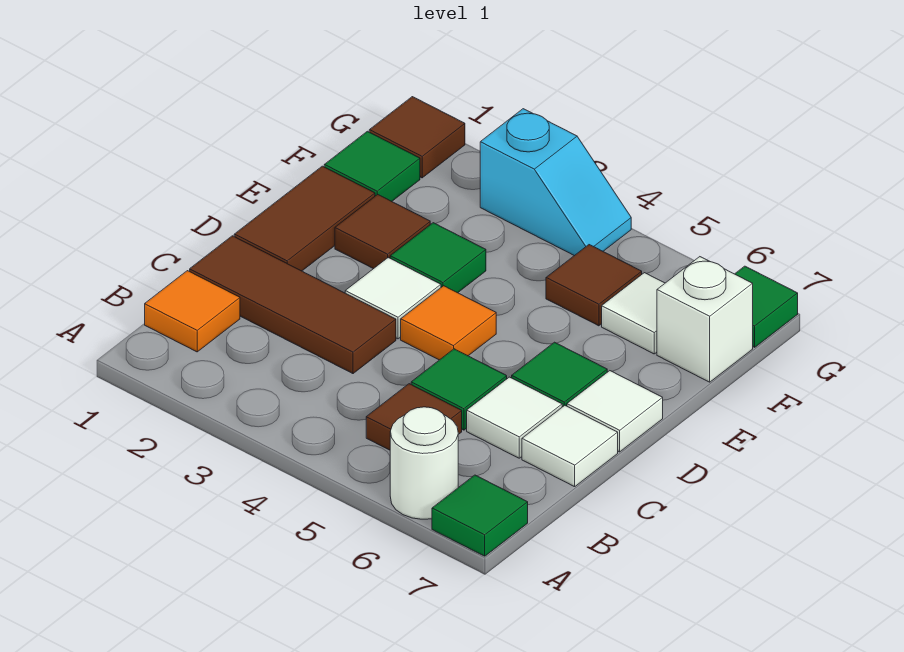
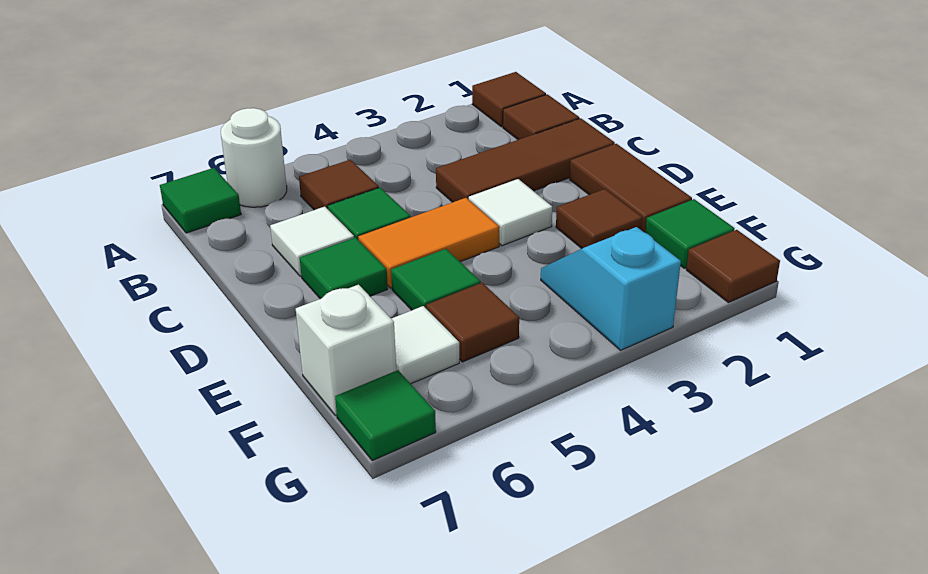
none -> brown 1x1 tile [472,72,546,127]
orange 1x1 tile [145,271,240,352] -> brown 1x1 tile [503,94,579,140]
white 1x1 tile [522,405,618,487] -> none
orange 1x1 tile [401,286,496,360] -> orange 1x2 tile [358,198,500,288]
white 1x1 tile [567,371,663,452] -> none
green 1x1 tile [390,223,486,293] -> green 1x1 tile moved to [391,249,481,310]
cyan 1x2 slope [480,109,631,256] -> cyan 1x2 slope turned to [541,227,681,350]

